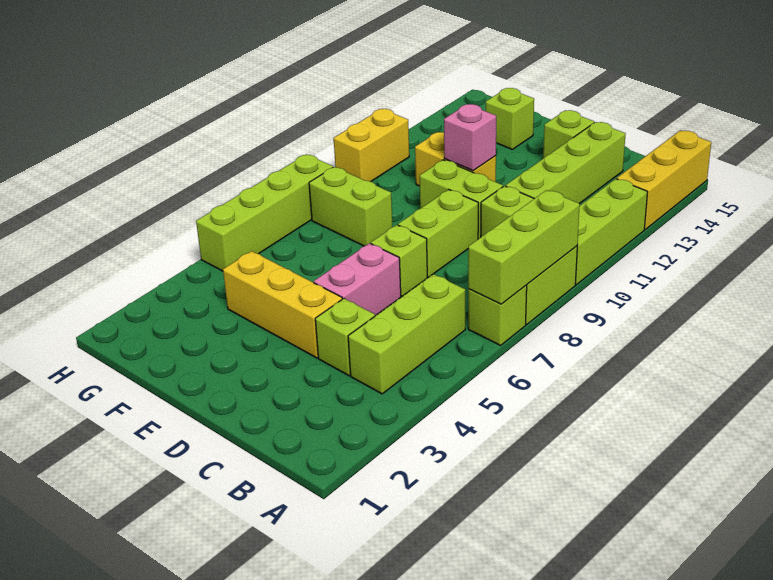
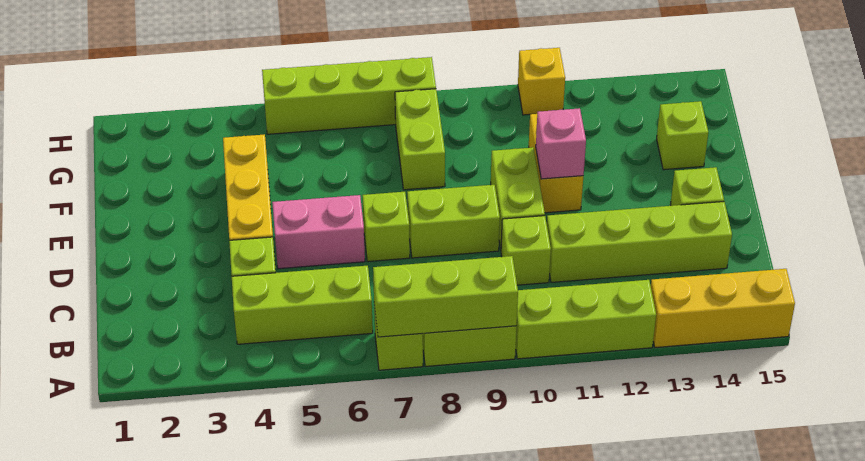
yellow 1x2 brick [334,109,409,182] -> yellow 1x1 brick [518,48,565,115]

